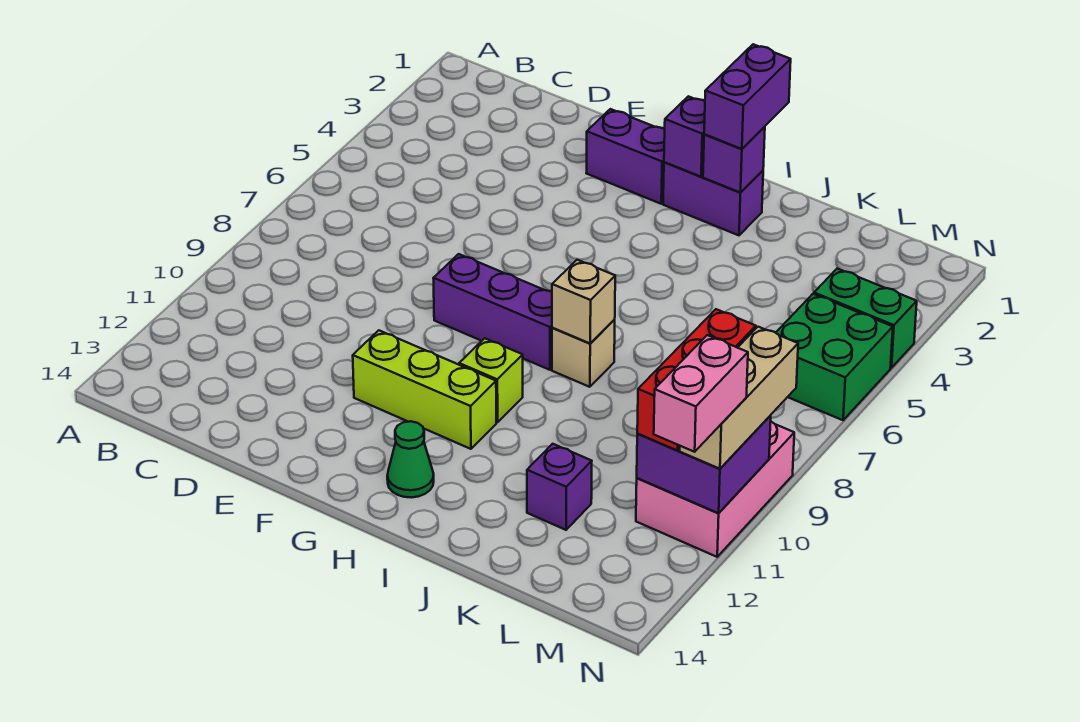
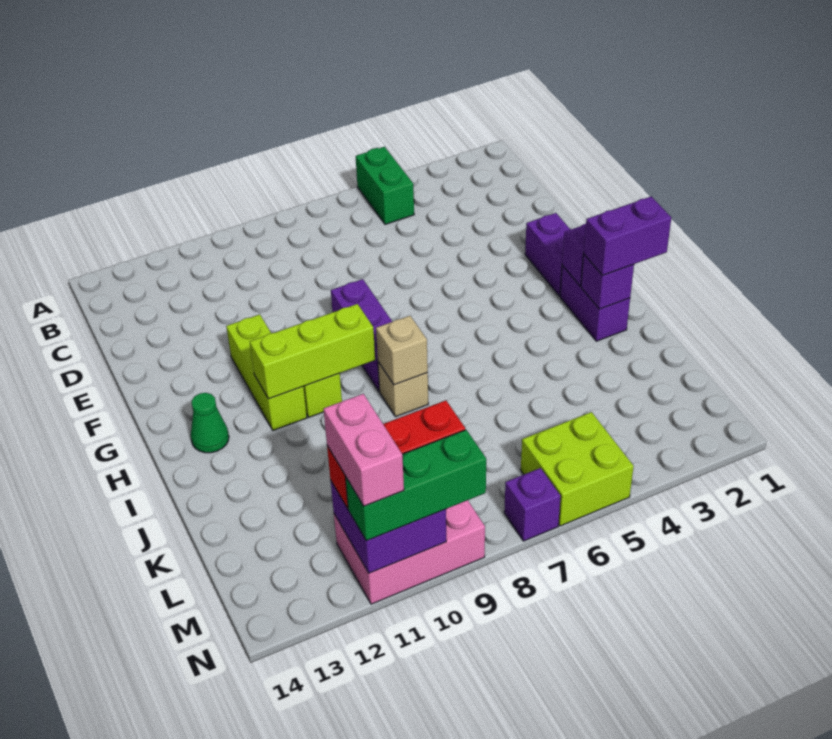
none -> lime 1x3 brick [250,304,375,399]
purple 1x1 brick [527,444,592,530] -> purple 1x1 brick moved to [504,468,561,541]
green 1x2 brick [814,269,917,368] -> green 1x2 brick moved to [356,147,414,224]
green 2x2 brick [776,294,893,420] -> lime 2x2 brick [521,412,634,526]
tan 1x3 brick [680,327,798,469] -> green 1x3 brick [346,430,486,541]
pink 1x2 brick [654,335,748,452] -> pink 1x2 brick turned to [323,394,404,506]

